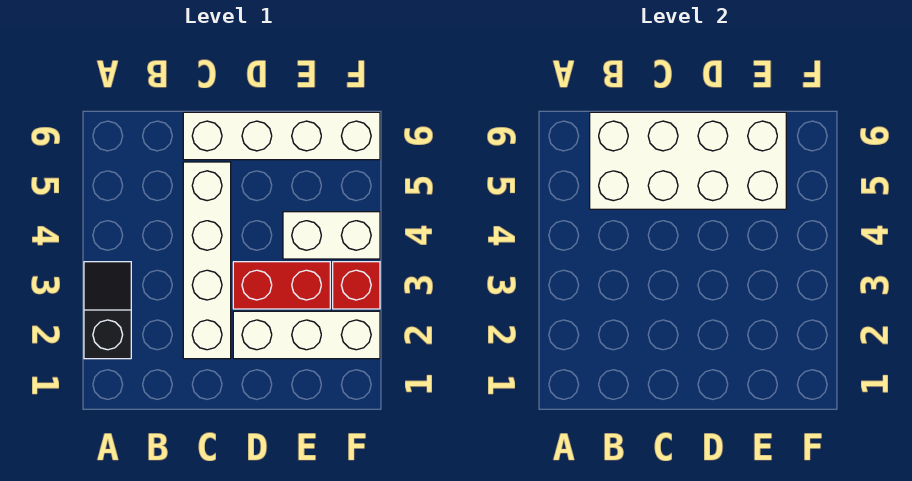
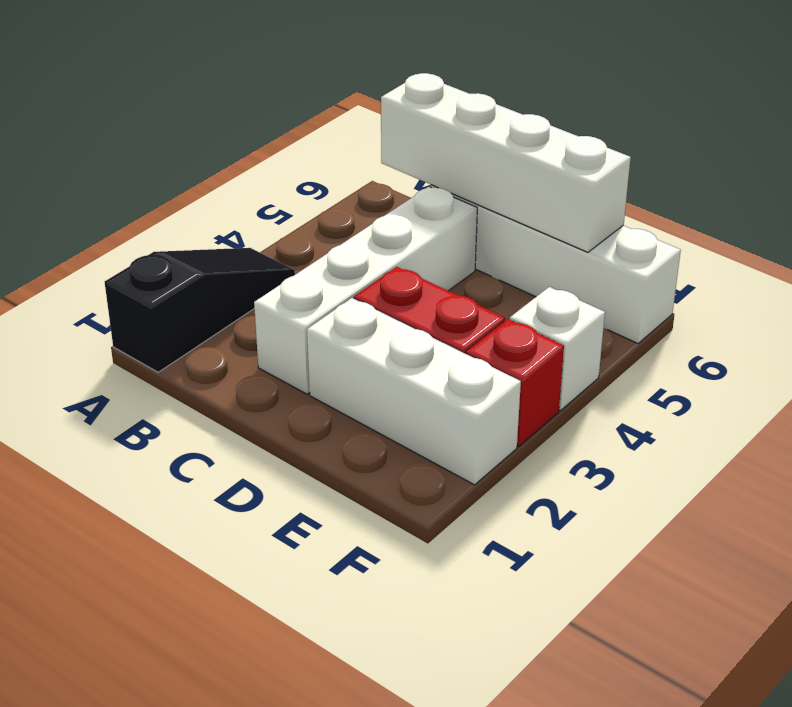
black 1x2 slope [84,262,131,359] -> black 1x3 slope [105,248,295,372]
white 2x4 brick [590,112,786,209] -> white 1x4 brick [381,73,631,252]
white 1x2 brick [283,212,380,259] -> white 1x1 brick [510,287,605,410]

